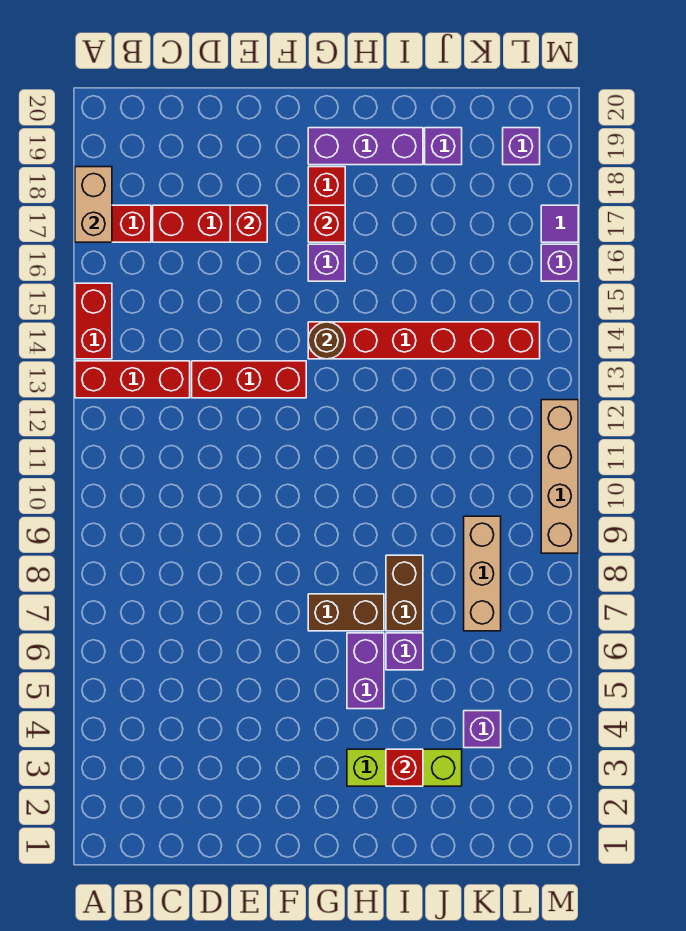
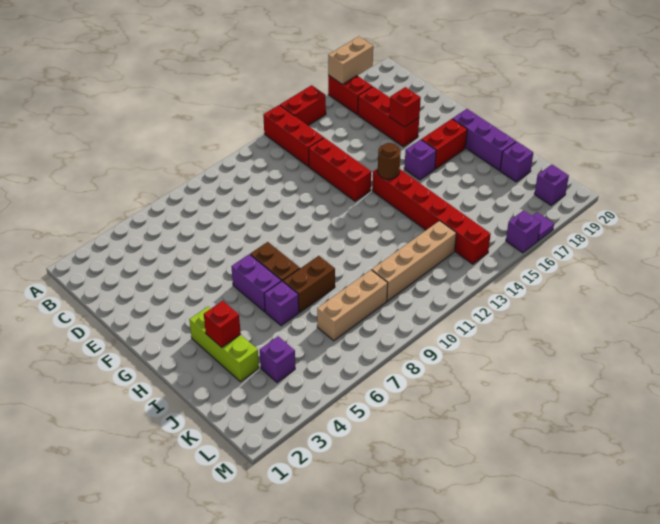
red 1x1 brick [308,205,345,242] -> none
purple 1x2 brick [347,633,384,709] -> purple 1x2 brick turned to [231,254,281,312]
tan 1x4 brick [541,400,578,553] -> tan 1x4 brick moved to [372,221,456,301]

